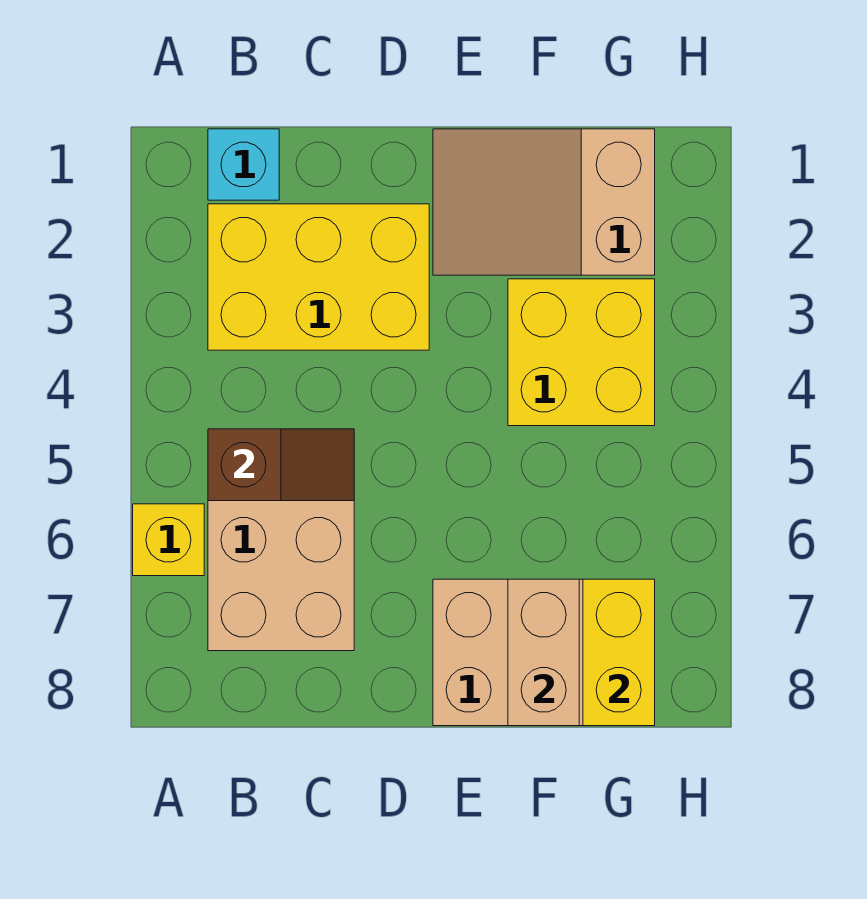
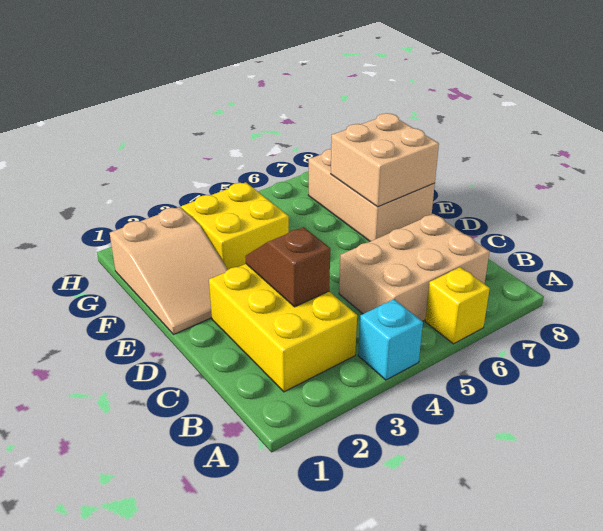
cyan 1x1 brick [208,129,279,200] -> cyan 1x1 brick moved to [358,299,423,380]
brown 1x2 slope [208,429,354,501] -> brown 1x2 slope moved to [245,227,330,307]
tan 1x2 brick [508,579,579,726] -> tan 2x2 brick [331,113,439,207]
yellow 1x2 brick [583,579,655,726] -> none

